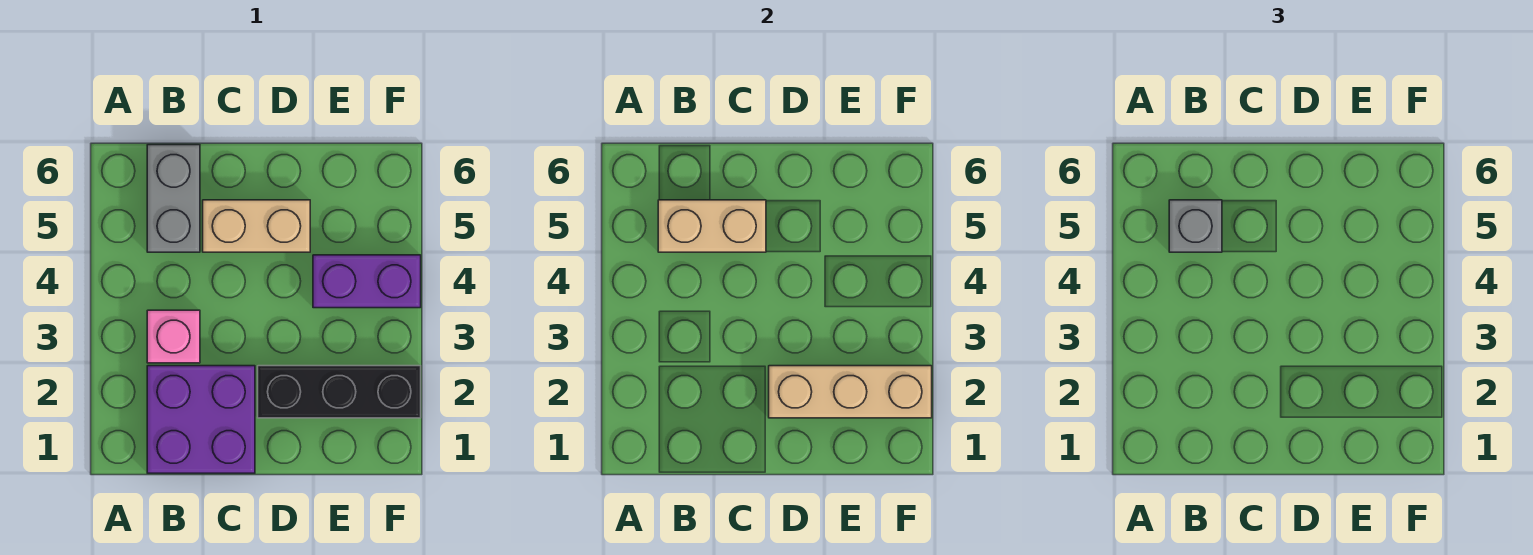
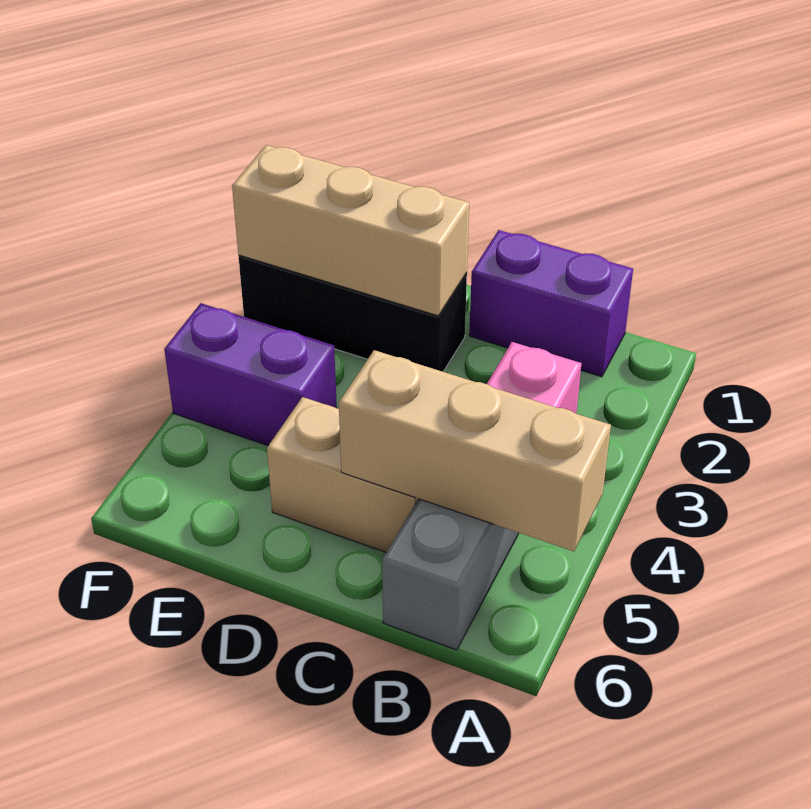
purple 2x2 brick [147,366,255,473] -> purple 1x2 brick [469,230,633,377]
tan 1x2 brick [658,200,766,252] -> tan 1x3 brick [339,350,611,551]
grey 1x1 brick [1169,200,1222,252] -> none

